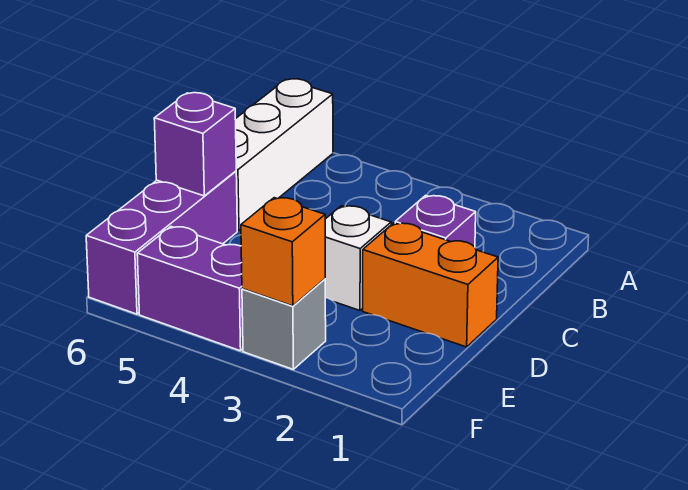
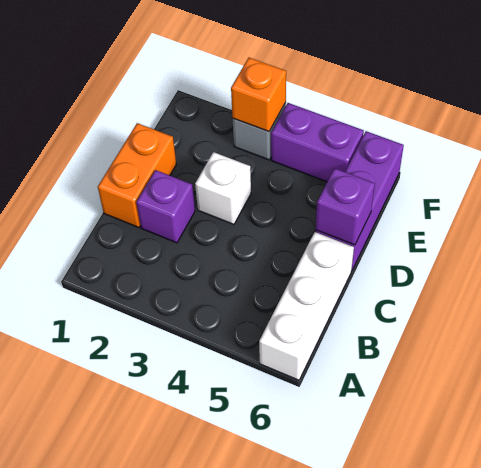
orange 1x2 brick [363,223,498,347] -> orange 1x2 brick turned to [98,123,176,227]

